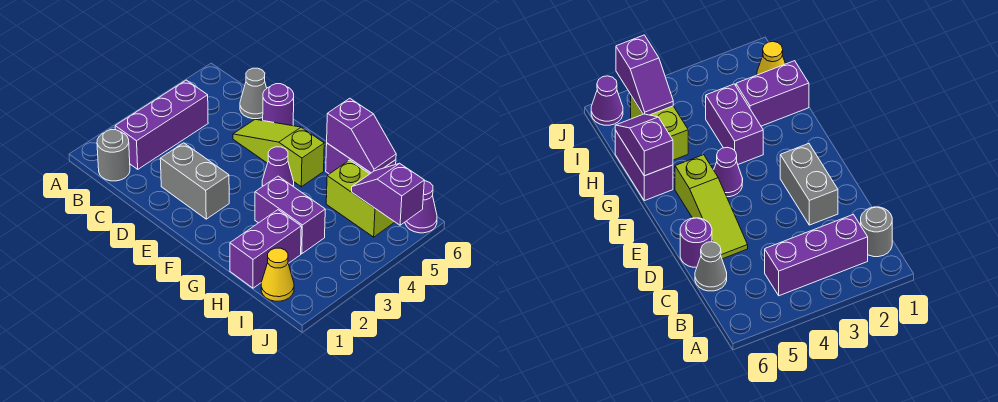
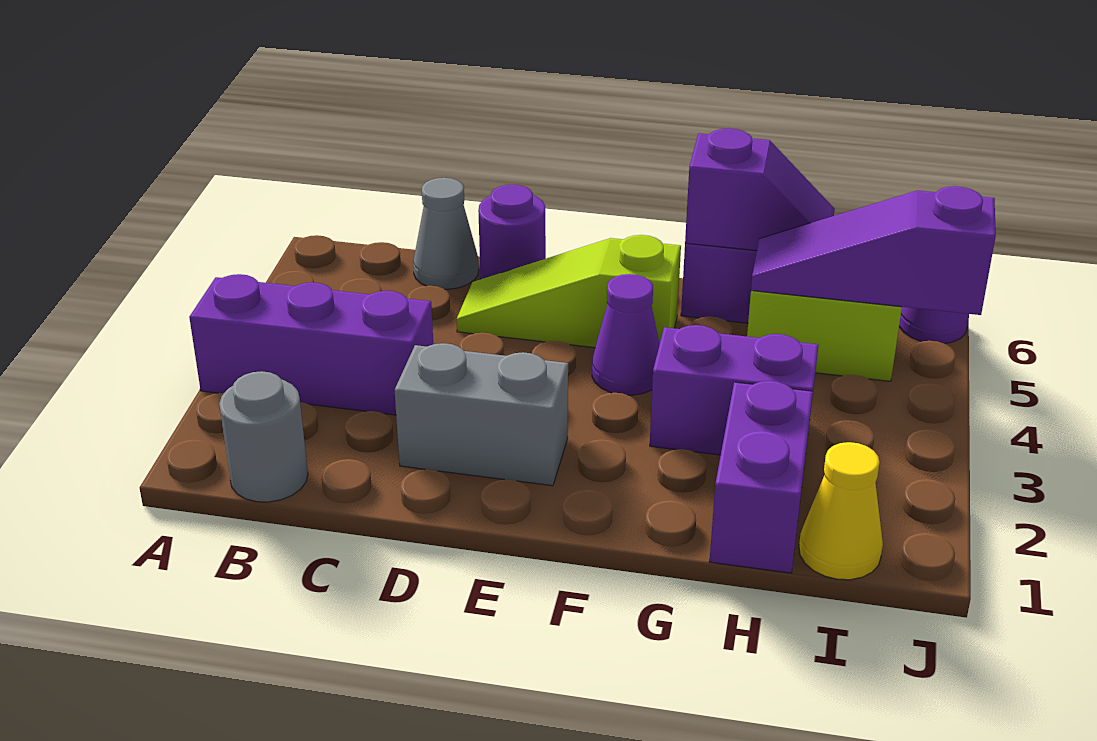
purple 1x3 brick [115,80,208,169] -> purple 1x3 brick turned to [189,274,433,415]
purple 1x2 slope [352,163,424,225] -> purple 1x3 slope [751,186,996,315]

